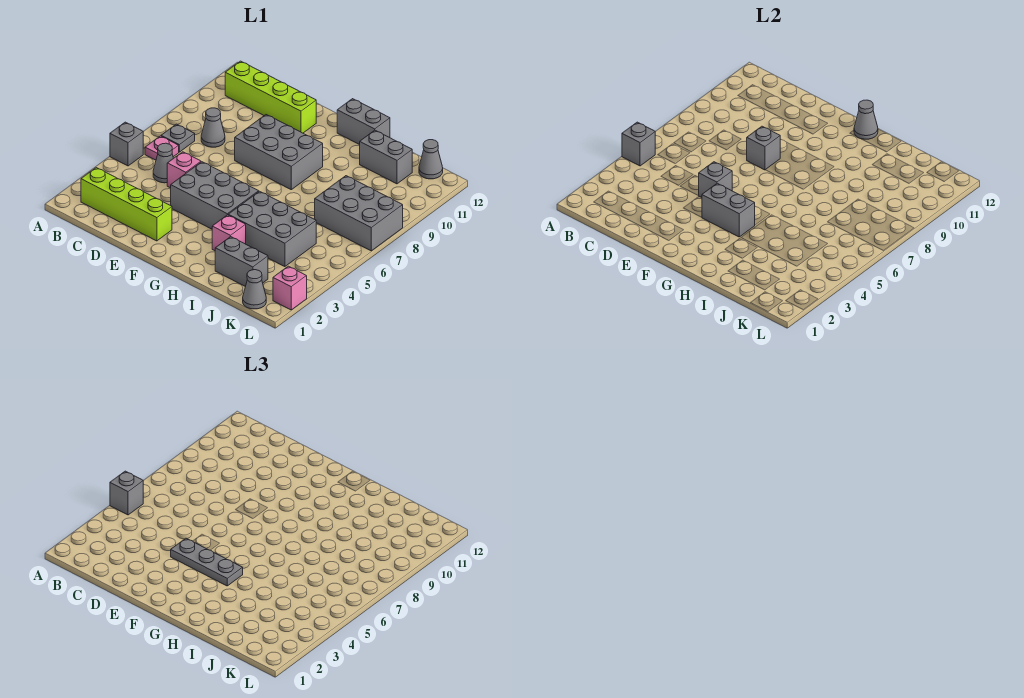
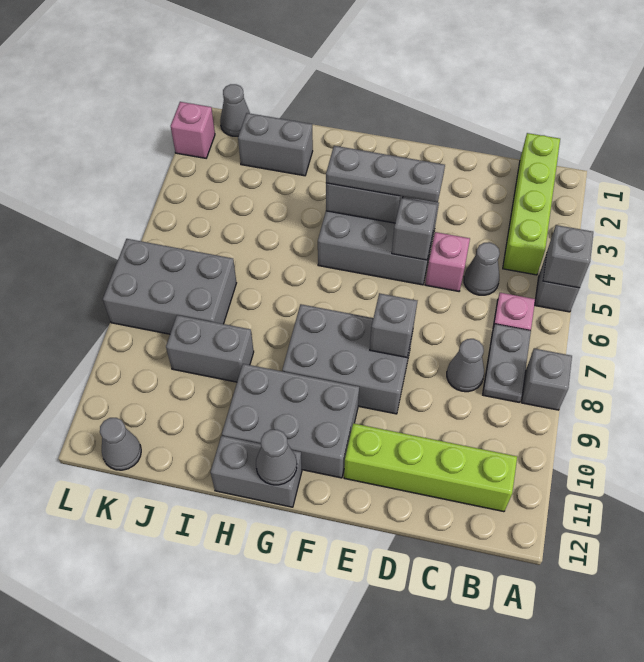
grey 1x1 brick [110,471,143,515] -> grey 1x1 brick moved to [521,349,572,410]
lime 1x4 brick [81,168,172,241] -> lime 1x4 brick turned to [503,133,560,275]
grey 1x1 plate [161,124,195,152] -> grey 1x2 plate [483,324,531,402]
pink 1x1 brick [212,215,246,251] -> none
grey 2x3 brick [228,191,316,267] -> grey 2x3 brick moved to [222,364,359,478]
grey 1x2 brick [360,130,412,184] -> grey 1x2 brick moved to [166,315,254,382]

